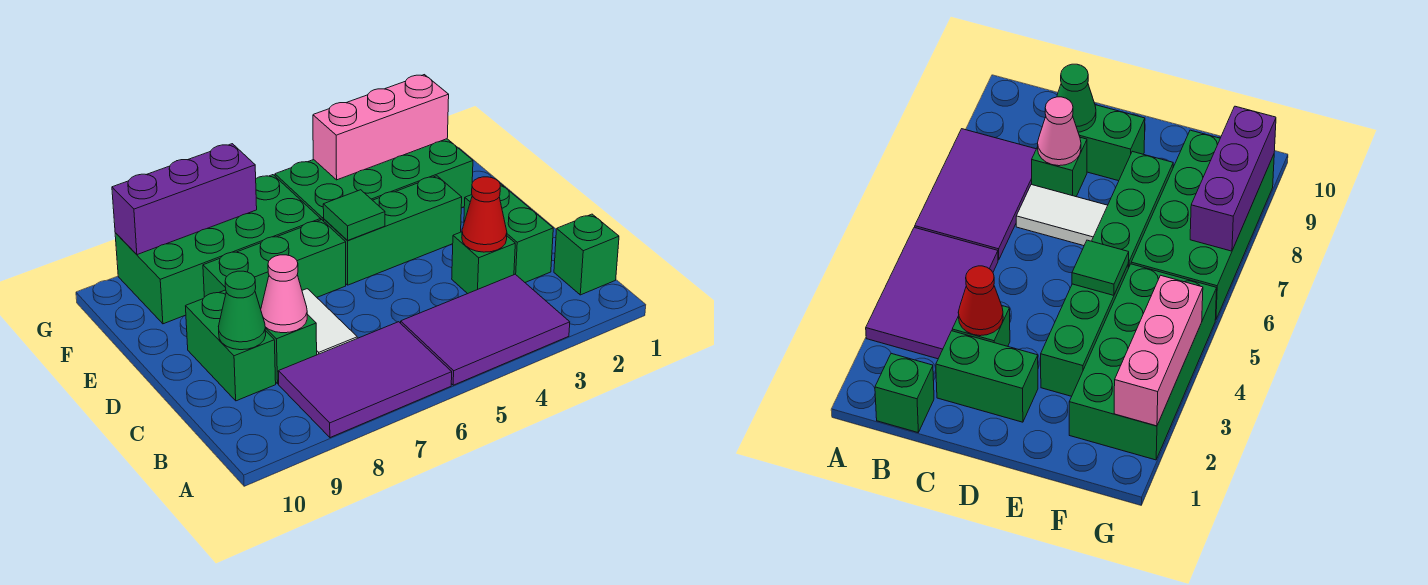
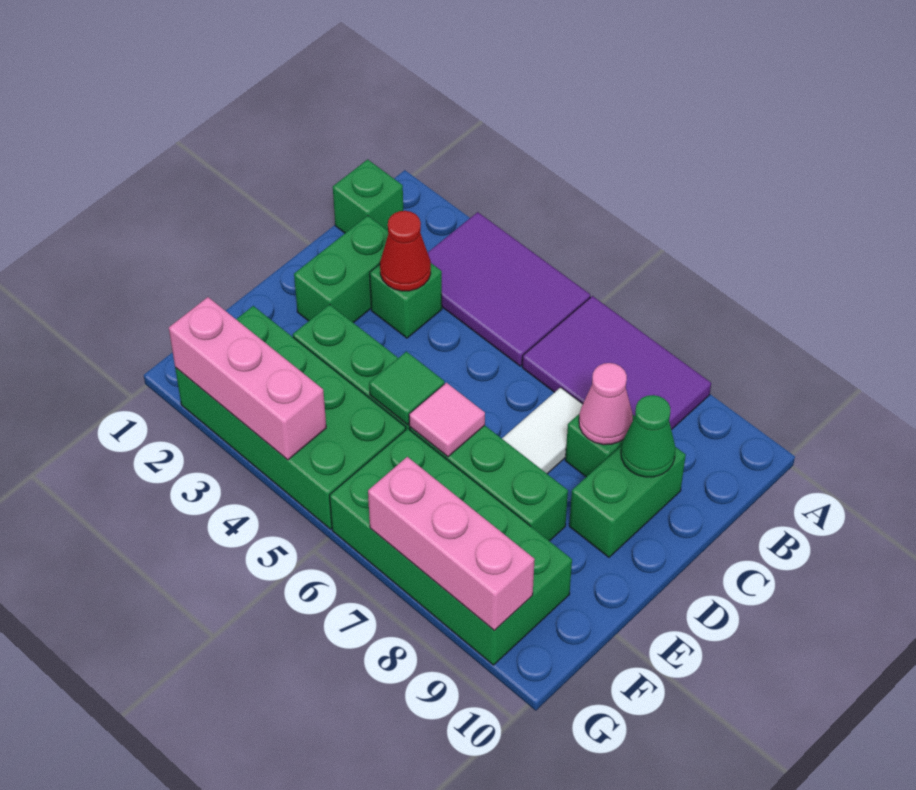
none -> pink 1x1 tile [409,383,485,457]
purple 1x3 brick [112,144,257,255] -> pink 1x3 brick [368,457,535,630]

